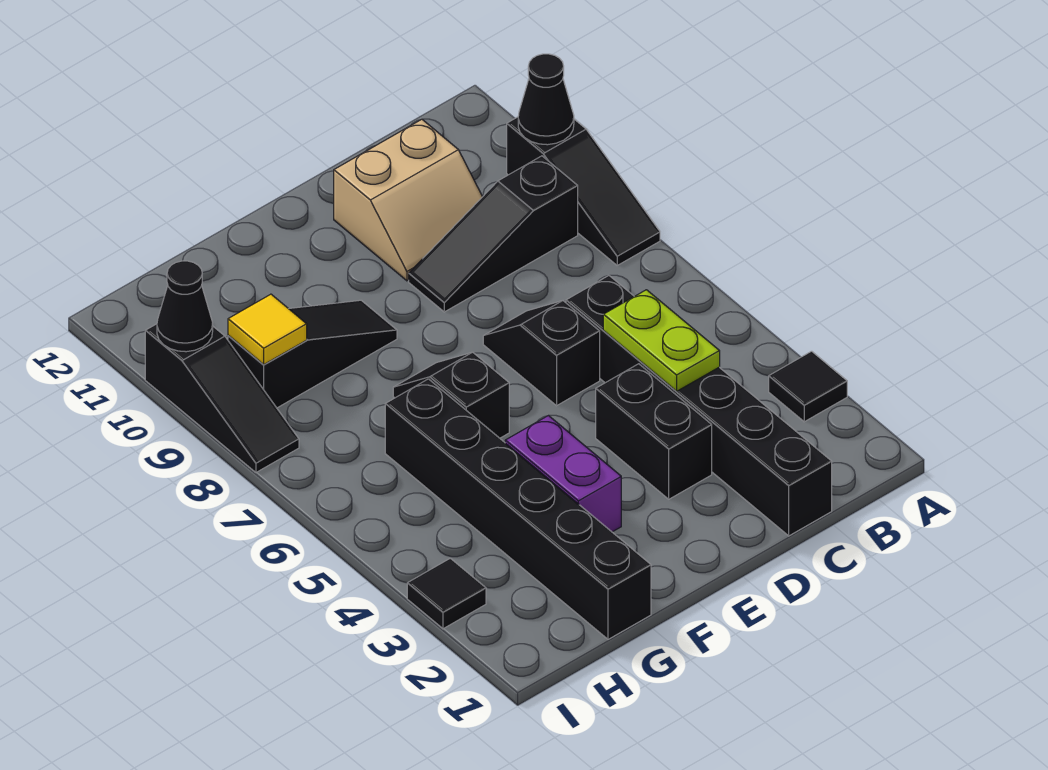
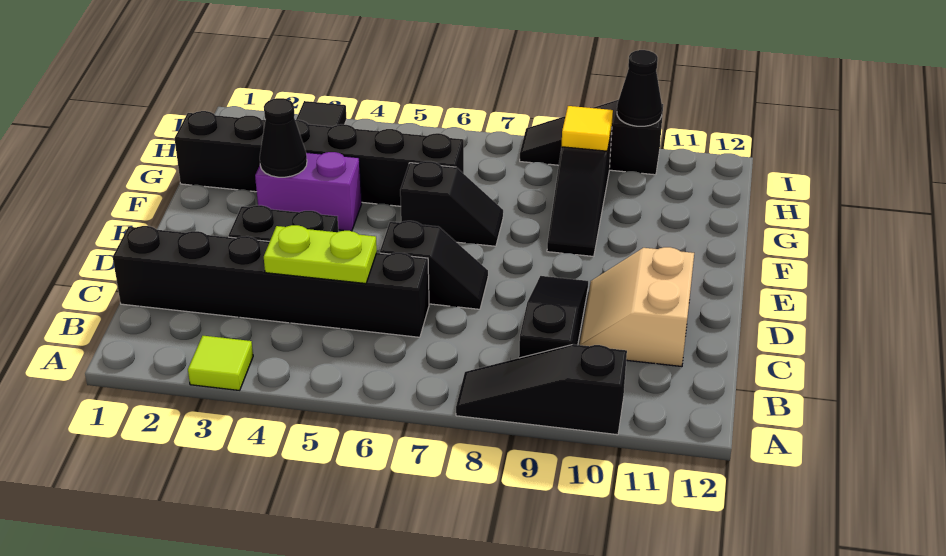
black 1x1 tile [769,351,847,422] -> lime 1x1 tile [188,336,253,390]
black 1x1 cone [518,54,574,145] -> black 1x1 cone moved to [260,98,307,177]

